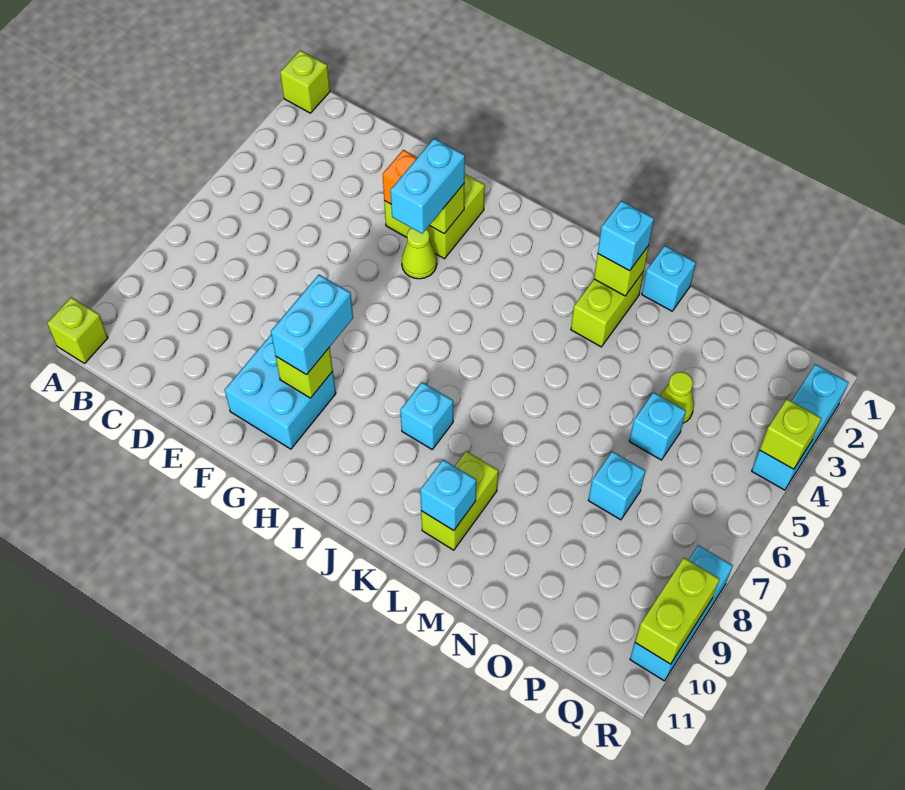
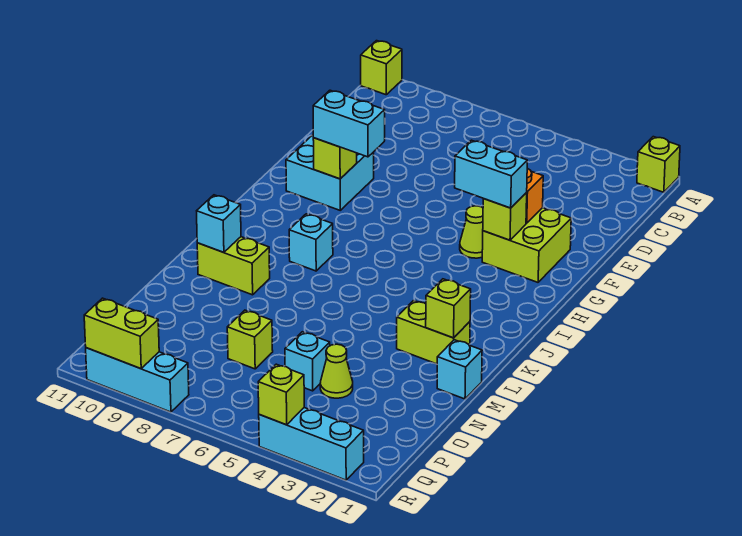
cyan 1x1 brick [598,201,654,271] -> none
cyan 1x1 brick [588,451,645,520] -> lime 1x1 brick [227,310,273,369]

